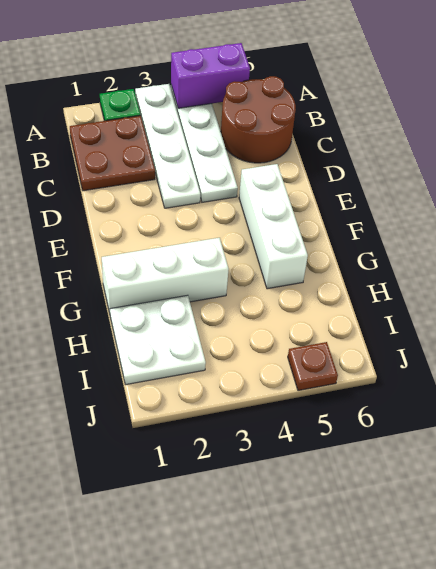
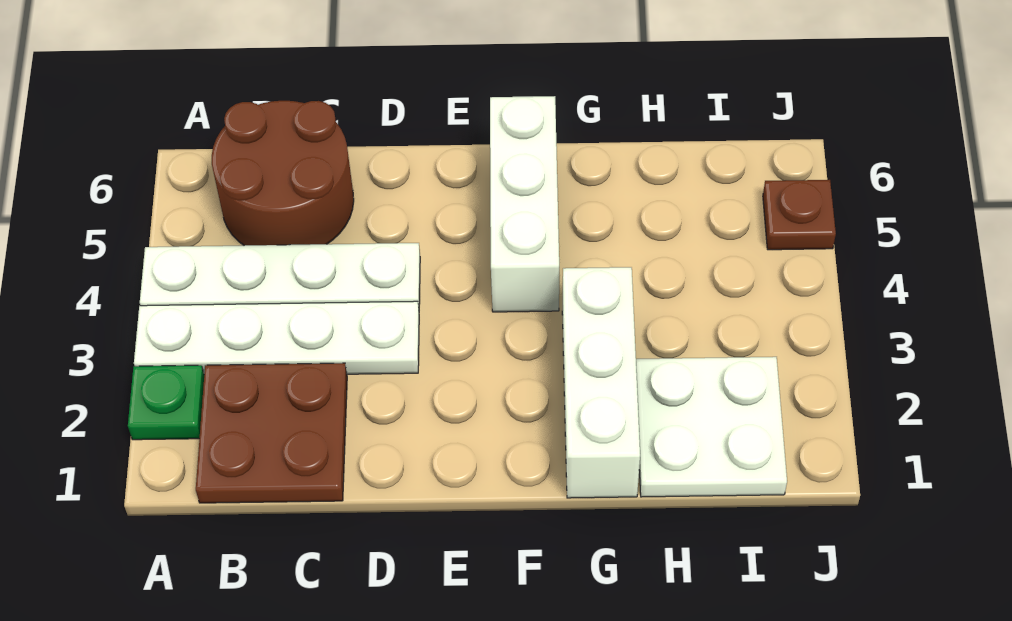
purple 1x2 brick [171,43,250,108] -> none
white 1x3 brick [239,164,308,289] -> white 1x3 brick turned to [490,96,559,312]

